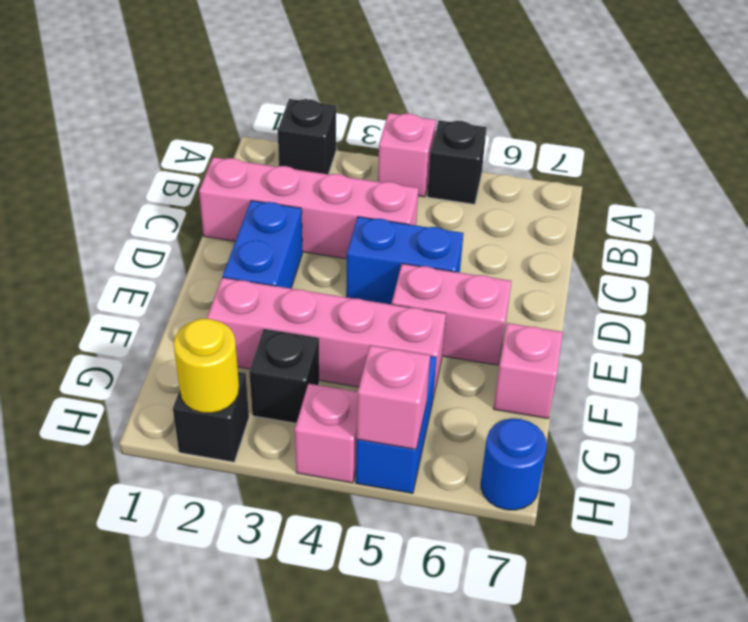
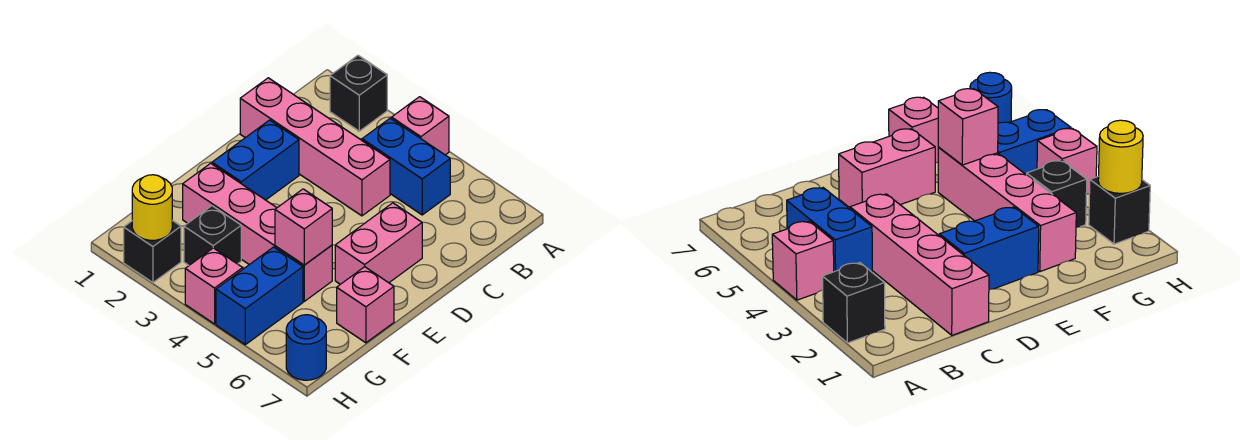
black 1x1 brick [427,120,487,204] -> none
blue 1x2 brick [346,217,464,304] -> blue 1x2 brick moved to [362,118,450,215]
pink 1x2 brick [392,264,512,365] -> pink 1x2 brick turned to [335,203,422,284]
pink 1x1 brick [357,345,430,449] -> pink 1x1 brick moved to [275,189,332,265]

